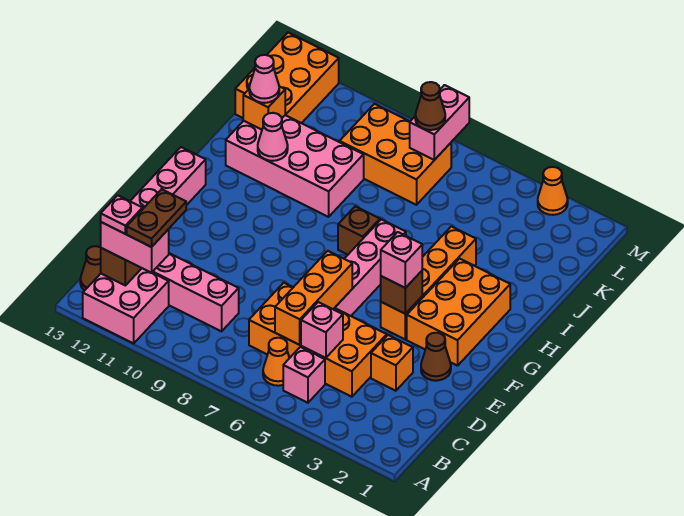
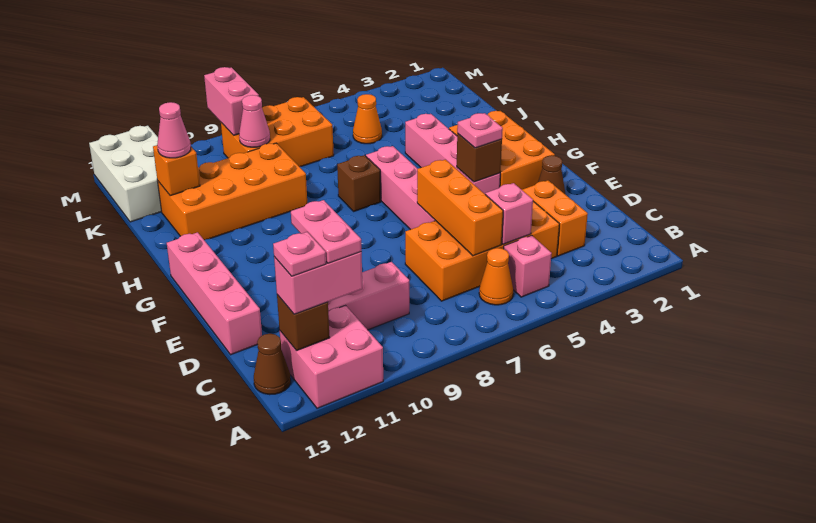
brown 1x2 plate [127,189,186,247] -> pink 1x2 plate [291,200,362,263]
orange 1x1 brick [371,335,413,391] -> orange 1x2 brick [522,180,588,256]
orange 1x4 brick [381,226,476,339] -> pink 1x4 brick [405,114,500,194]
pink 1x1 brick [381,232,422,288] -> pink 1x1 plate [457,113,503,148]
pink 2x4 brick [226,115,364,217] -> orange 2x4 brick [158,143,307,240]
pink 1x1 cone [258,113,288,161] -> pink 1x1 cone moved to [239,95,270,147]
orange 2x3 brick [235,33,339,123] -> white 2x3 brick [89,126,162,222]
pink 1x2 brick [410,85,469,160] -> pink 1x2 brick moved to [204,67,259,135]
brown 1x1 cone [415,82,445,130] -> none
orange 1x1 cone [538,167,568,215] -> orange 1x1 cone moved to [353,94,382,144]

